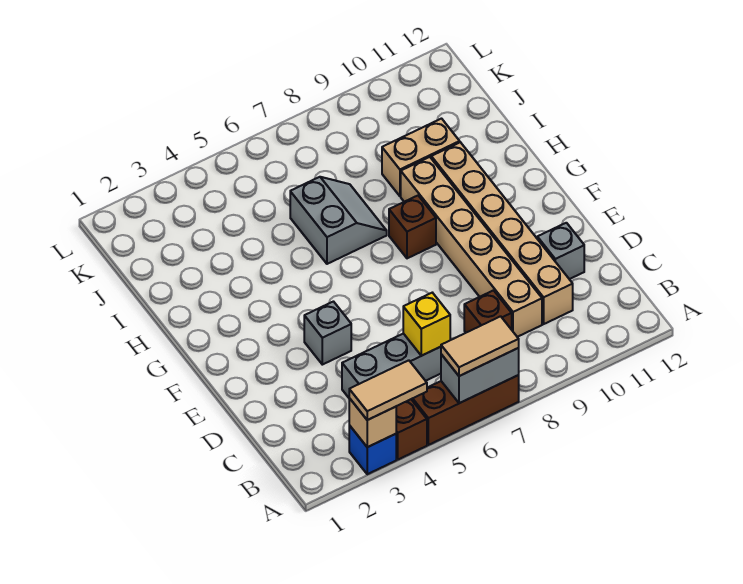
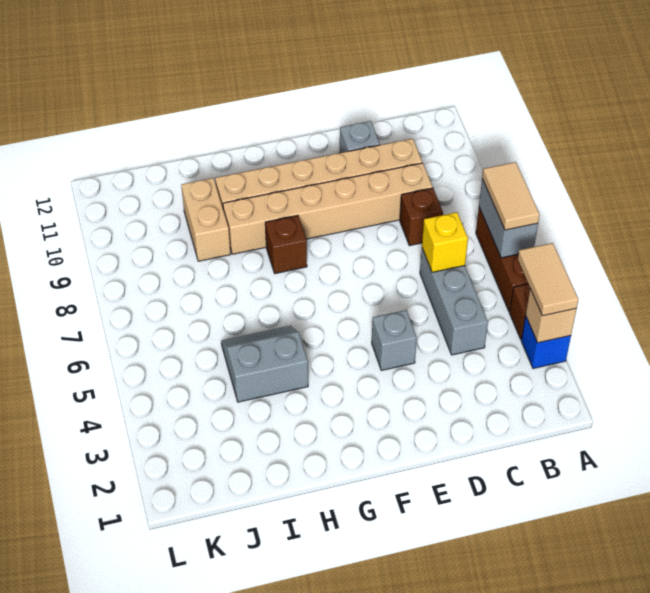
grey 2x2 slope [290,177,387,264] -> grey 2x2 slope moved to [221,326,308,402]

